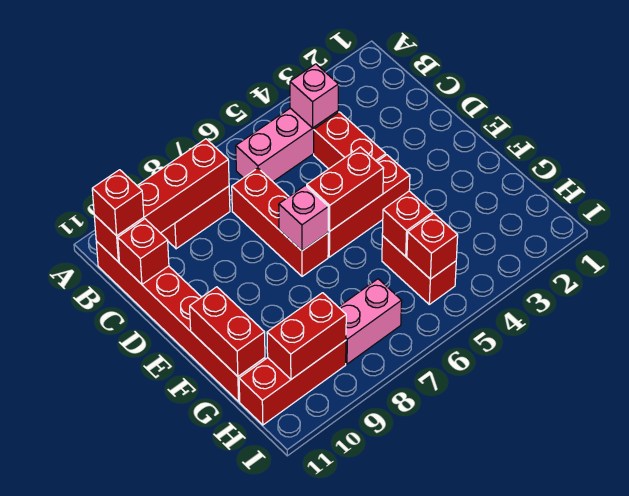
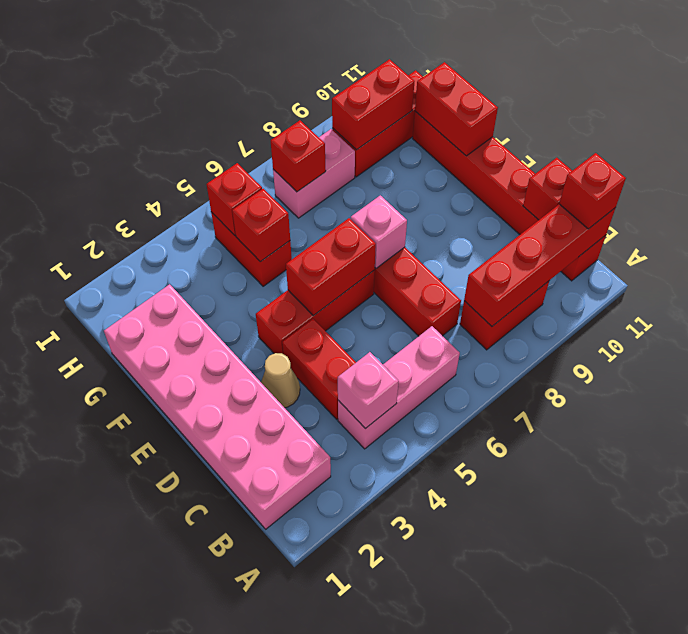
none -> pink 2x6 brick [104,284,331,529]
none -> tan 1x1 cone [261,353,300,408]
none -> red 1x1 brick [271,120,326,192]

